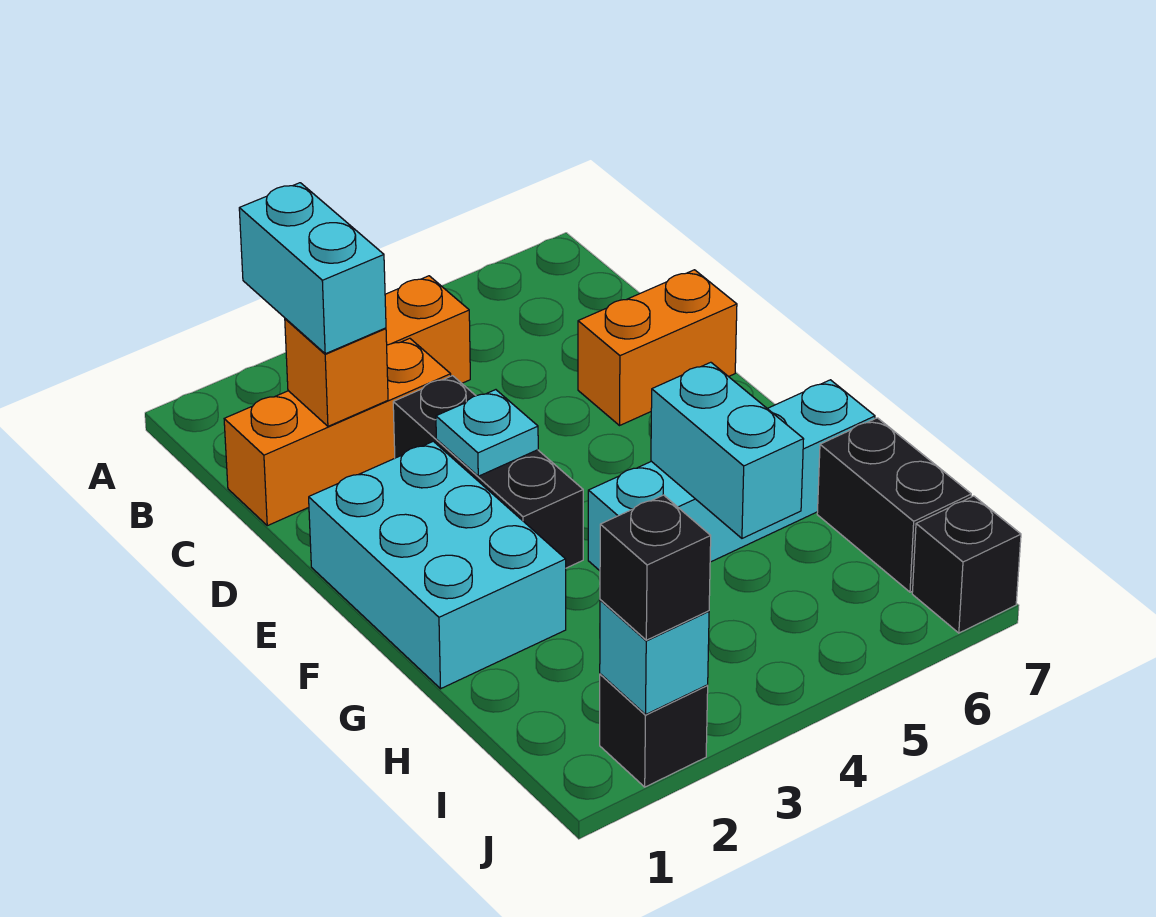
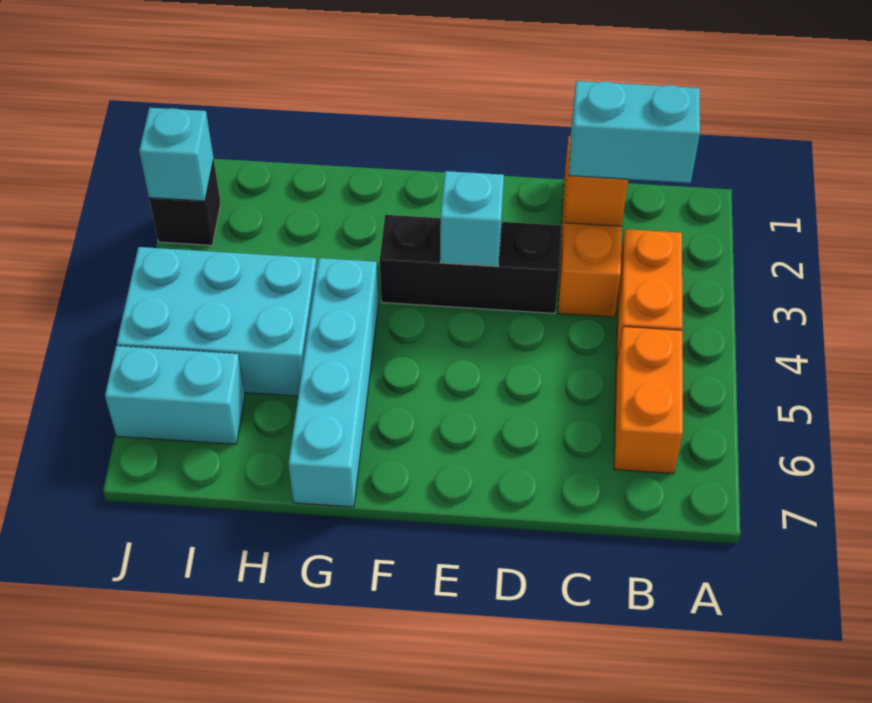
orange 1x2 brick [578,270,737,425] -> orange 1x2 brick moved to [614,327,683,474]
cyan 2x3 brick [309,441,566,689] -> cyan 2x3 brick moved to [117,247,317,396]
cyan 1x1 plate [436,390,538,476] -> cyan 1x1 brick [440,171,504,266]
cyan 1x2 brick [651,362,804,538] -> cyan 1x2 brick moved to [105,346,245,444]
black 1x2 brick [817,418,971,592] -> none
black 1x1 brick [600,495,711,640] -> none
black 1x1 brick [912,496,1021,633] -> none

